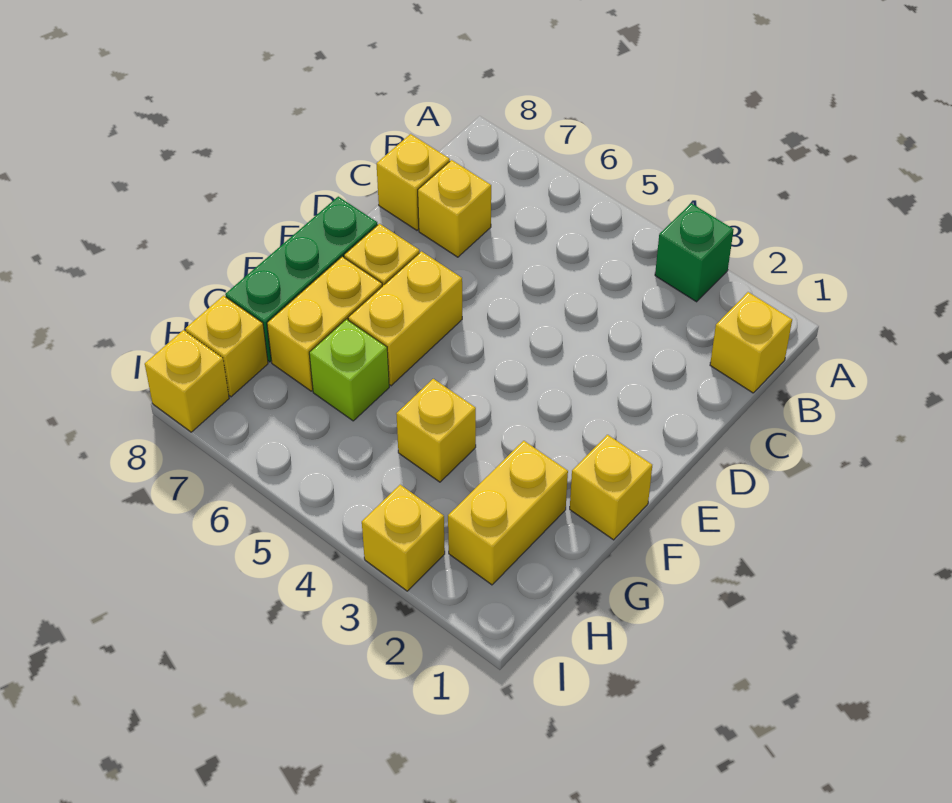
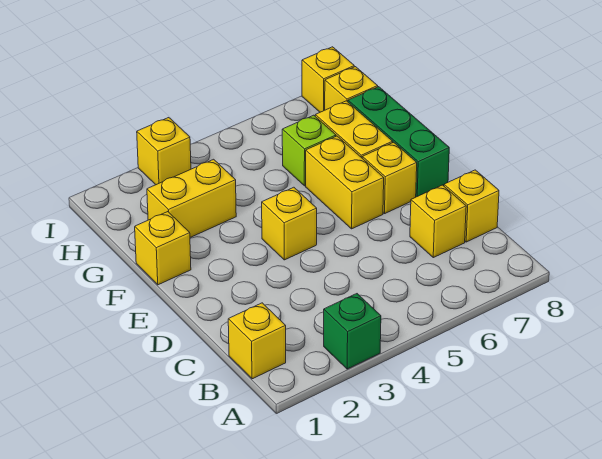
yellow 1x2 brick [448,441,568,585] -> yellow 1x2 brick turned to [147,159,236,237]
yellow 1x1 brick [396,379,476,482] -> yellow 1x1 brick moved to [262,187,317,260]

